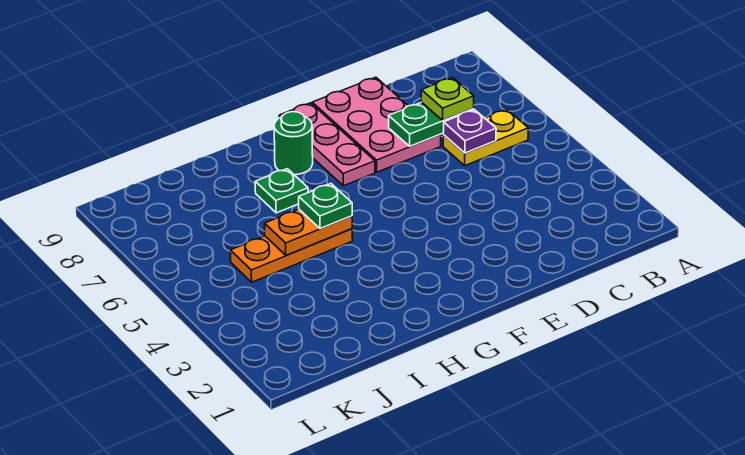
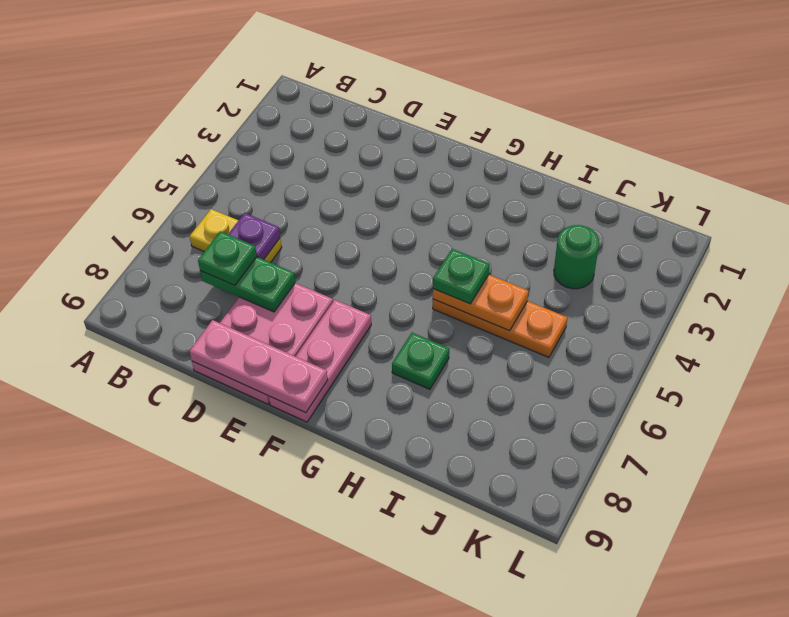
lime 1x1 plate [421,78,474,120] -> green 1x1 plate [198,231,257,285]
none -> pink 1x3 plate [189,320,328,413]
green 1x1 round brick [274,112,313,175] -> green 1x1 round brick moved to [554,225,599,289]

